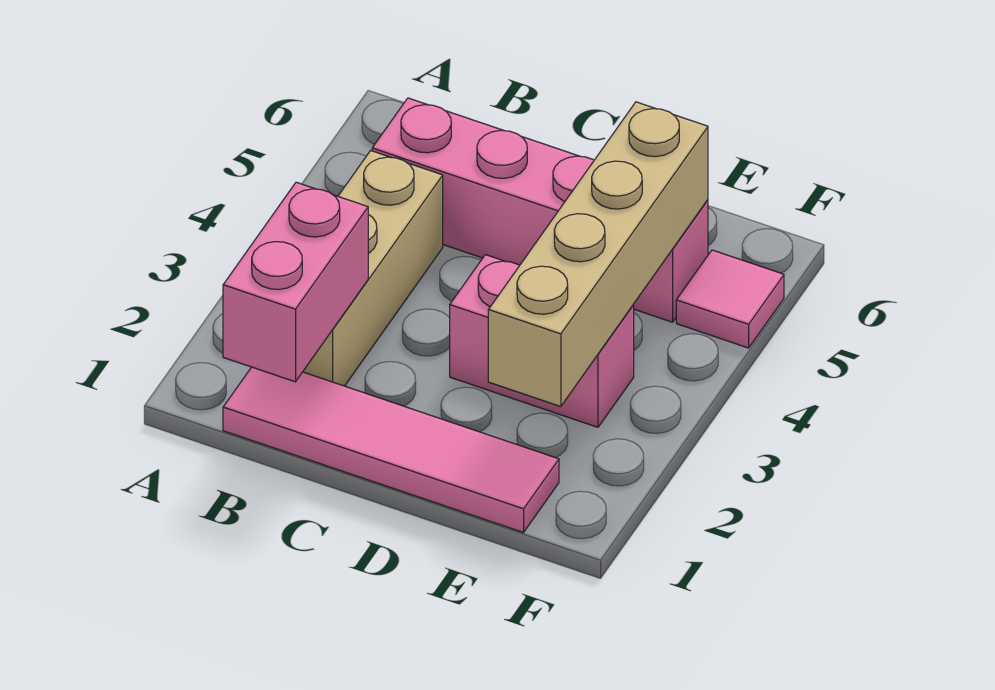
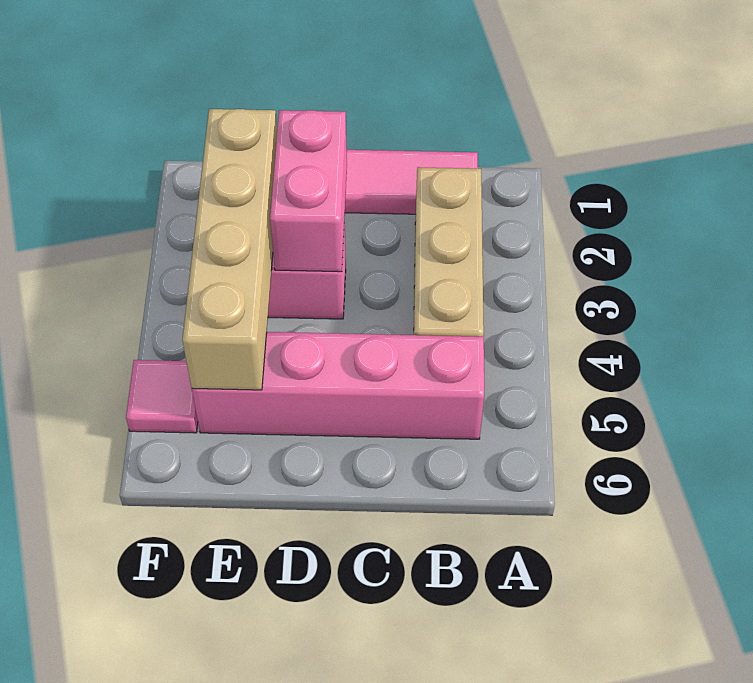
pink 1x2 brick [223,182,368,382] -> pink 1x2 brick moved to [270,110,347,272]

